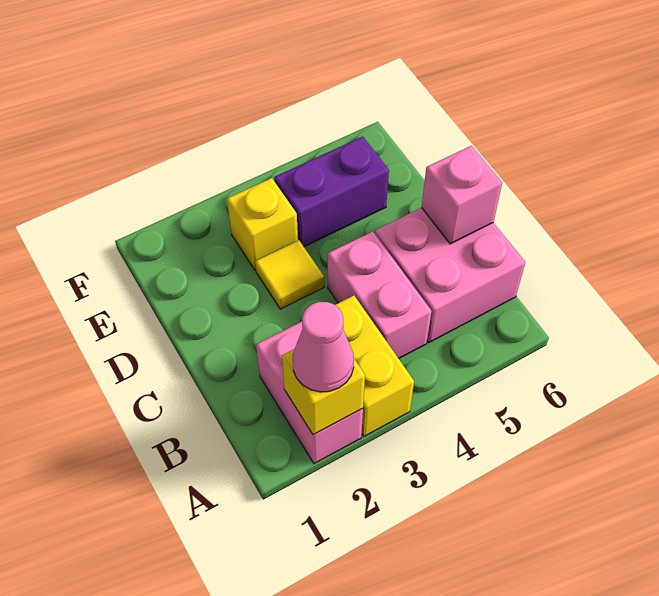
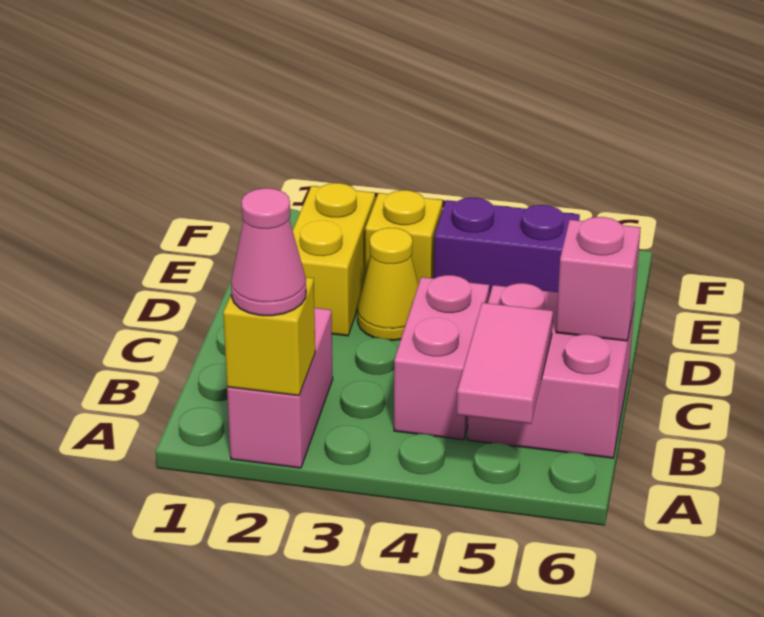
yellow 1x2 brick [335,296,414,436] -> yellow 1x2 brick moved to [293,183,375,336]
none -> pink 1x2 tile [457,303,553,424]
yellow 1x1 tile [255,240,324,309] -> yellow 1x1 cone [358,228,418,340]

